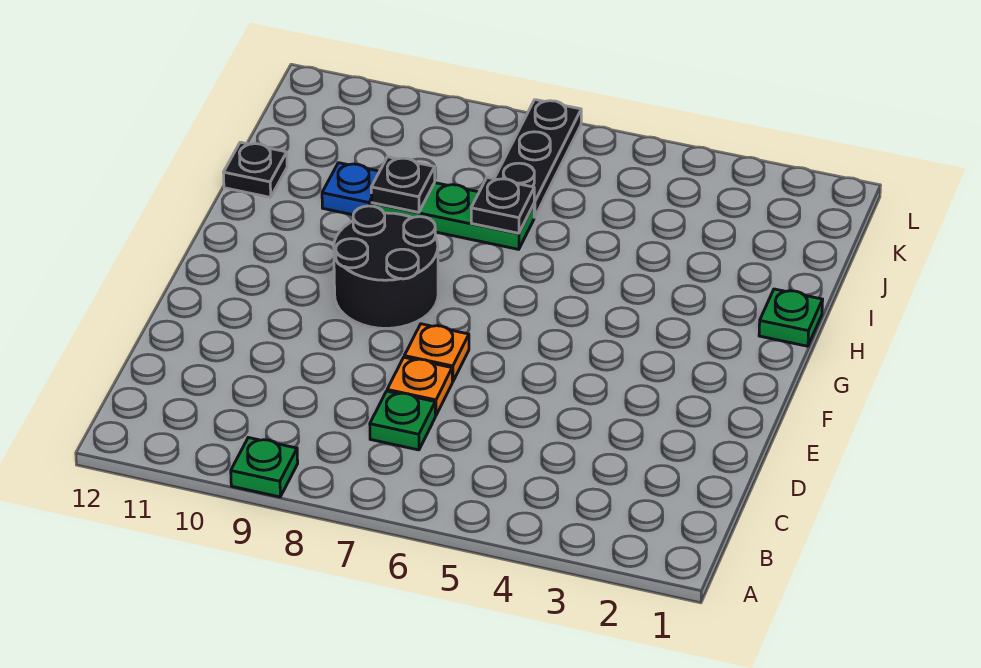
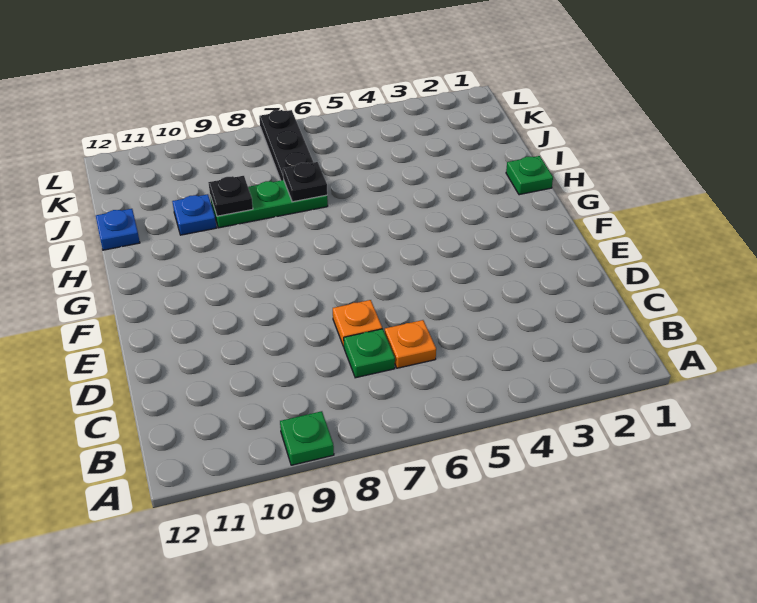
orange 1x1 plate [404,324,469,382] -> orange 1x1 plate moved to [385,320,436,368]
black 2x2 round brick [334,206,438,328] -> none
black 1x1 plate [223,142,287,197] -> blue 1x1 plate [96,209,140,250]

